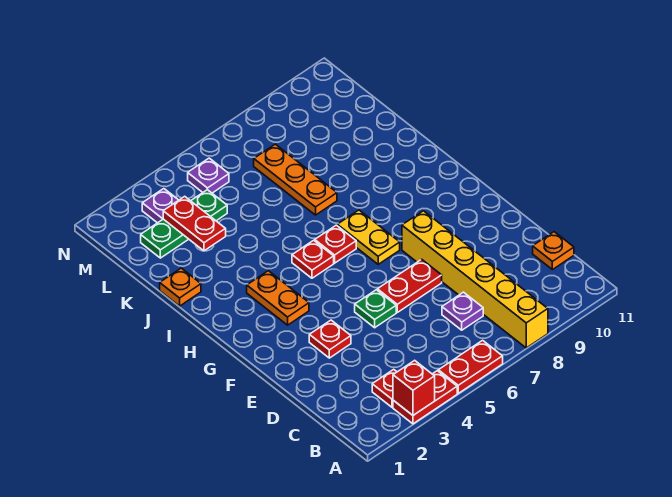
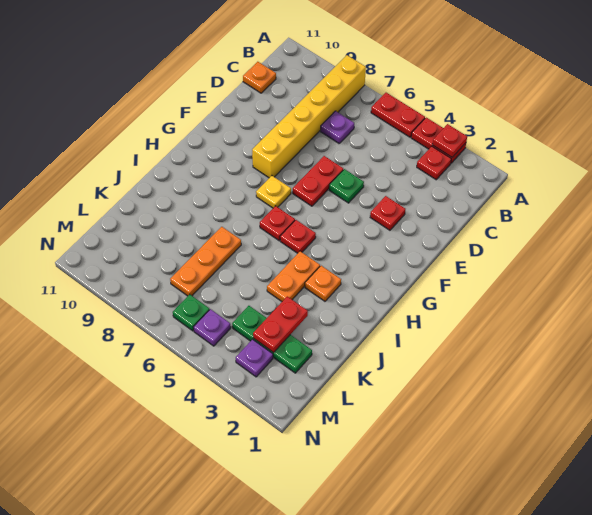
red 1x1 brick [393,360,435,415] -> red 1x1 plate [433,124,467,157]
red 1x2 plate [377,259,442,312] -> red 1x2 plate turned to [293,156,343,206]
orange 1x2 plate [247,271,309,325] -> orange 1x2 plate moved to [267,251,320,301]
yellow 1x2 plate [337,210,400,264] -> yellow 1x1 plate [256,176,291,208]
orange 1x1 plate [160,268,201,306] -> orange 1x1 plate moved to [305,266,341,301]
none -> green 1x1 plate [173,294,209,331]

